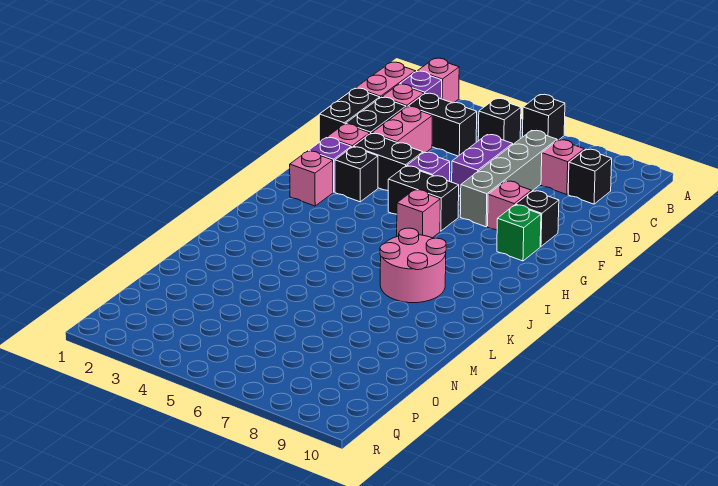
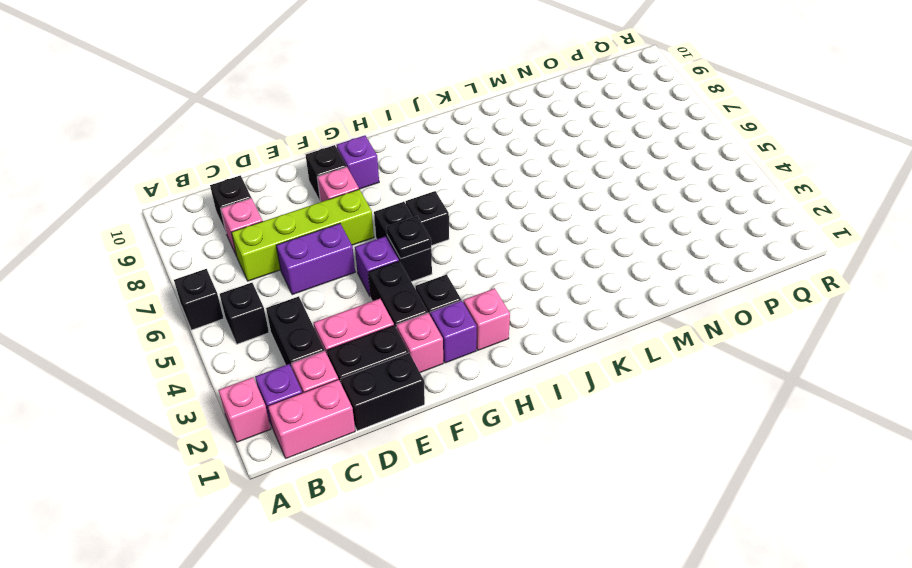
grey 1x4 brick [460,130,557,227] -> lime 1x4 brick [231,189,374,281]
none -> black 1x1 plate [387,216,431,259]
green 1x1 brick [497,205,541,261] -> purple 1x1 brick [336,136,379,189]
pink 1x1 brick [397,190,440,238] -> black 1x1 brick [406,191,449,246]
pink 2x2 round brick [380,228,446,303] -> none

